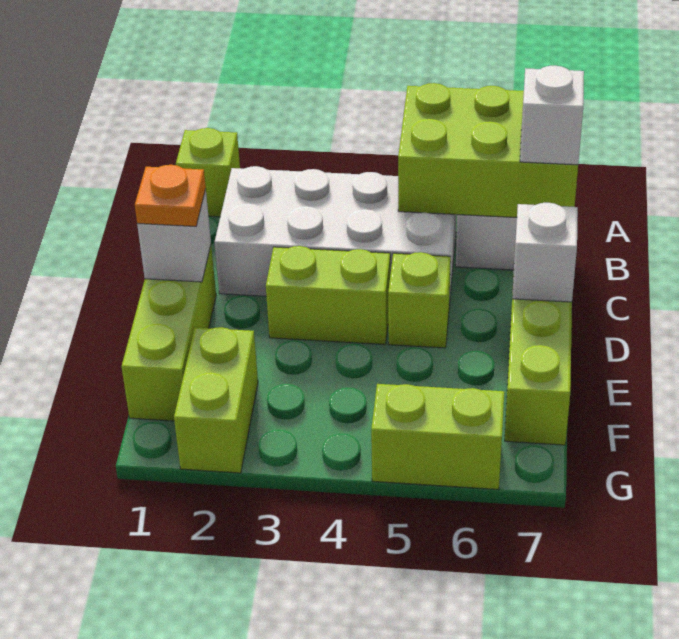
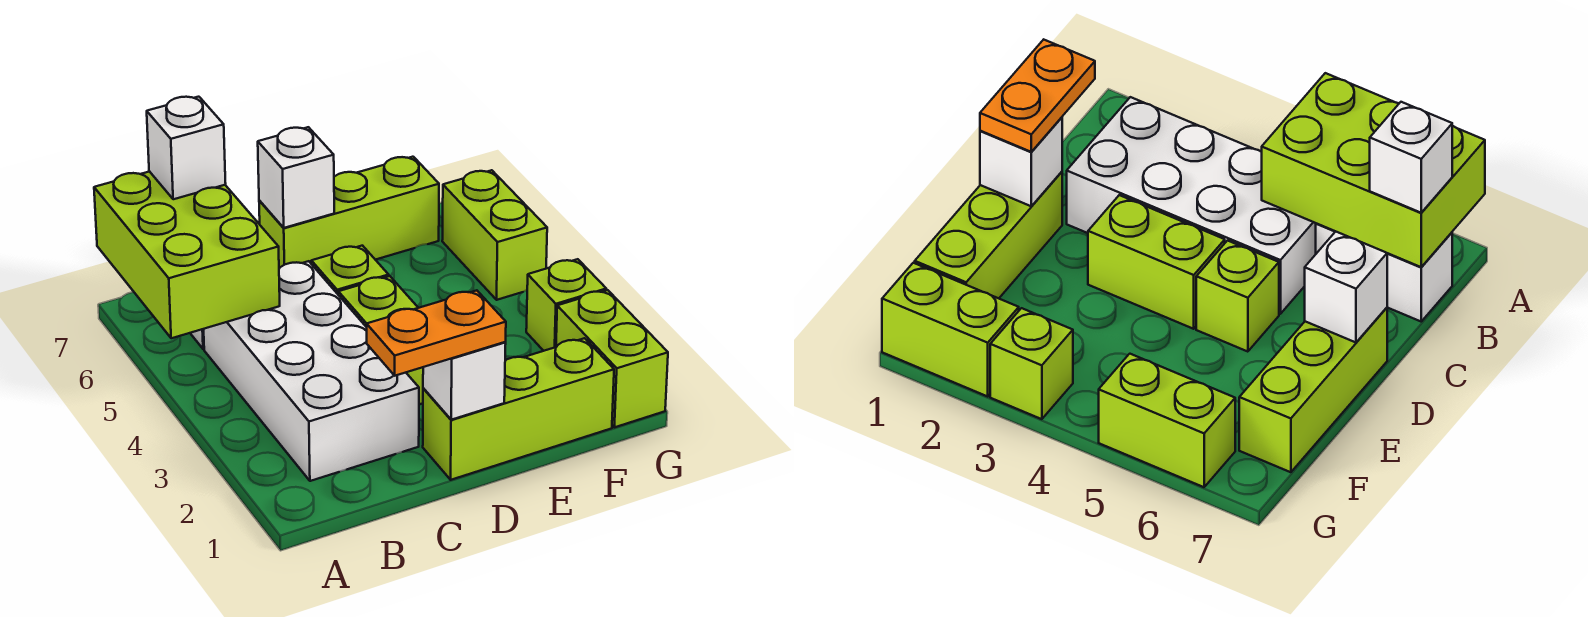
lime 1x1 brick [176,128,240,217] -> lime 1x1 brick moved to [526,259,606,351]
orange 1x1 plate [135,165,206,226] -> orange 1x2 plate [367,290,506,376]
lime 1x2 brick [174,327,258,473] -> lime 1x2 brick turned to [556,290,668,427]

